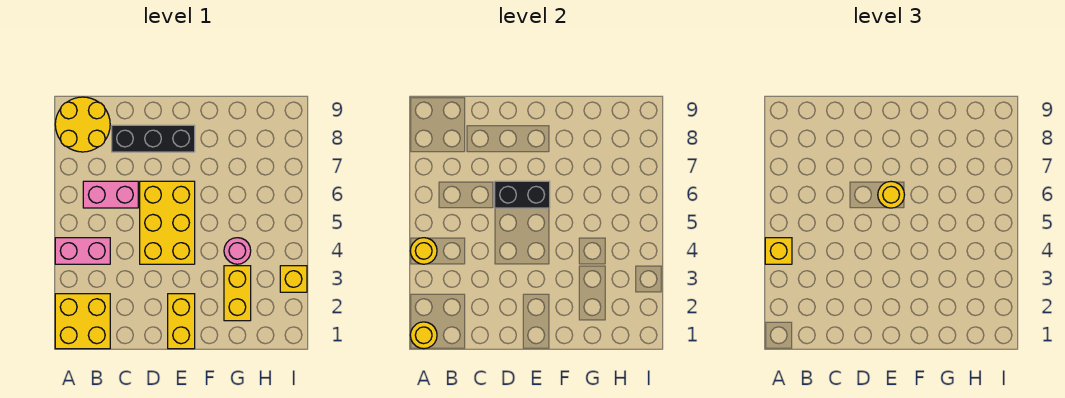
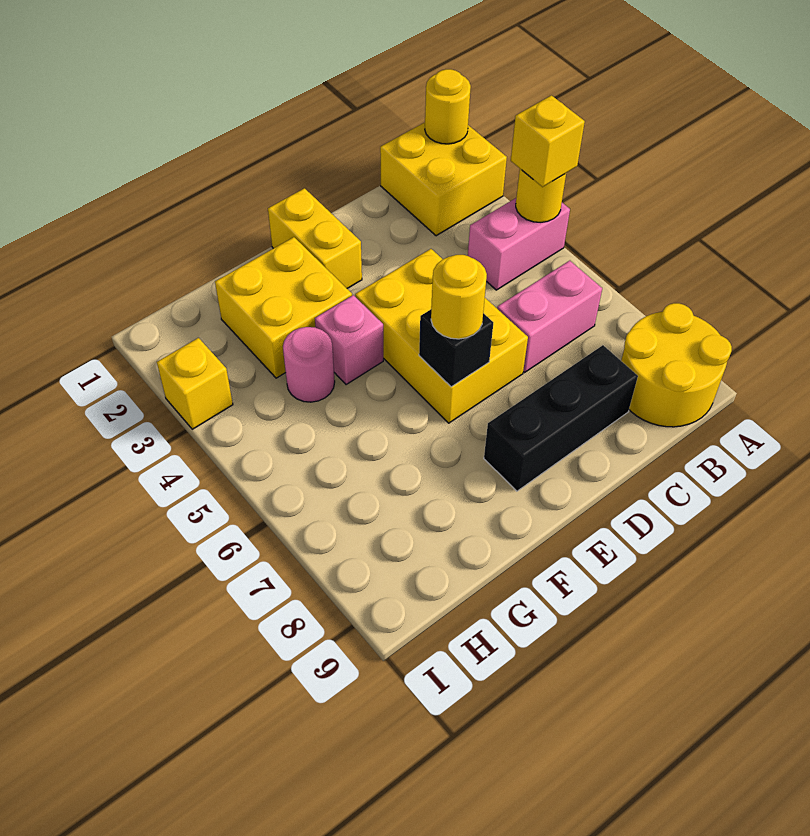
black 1x2 brick [495,181,550,208] -> black 1x1 brick [419,310,493,387]
none -> pink 1x1 brick [315,295,383,385]
yellow 1x2 brick [224,266,251,321] -> yellow 2x2 brick [215,237,352,378]

